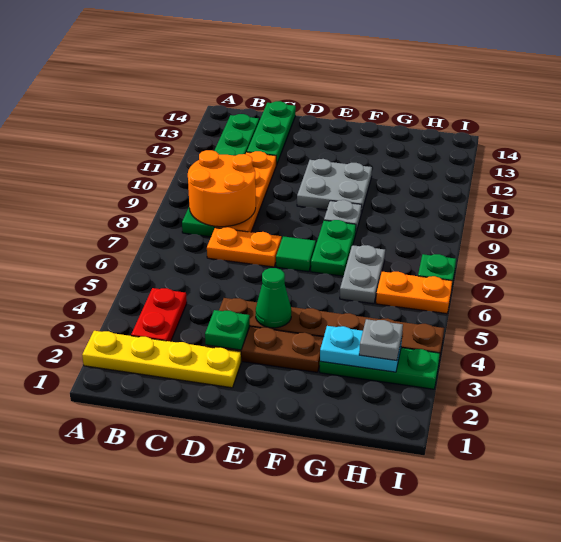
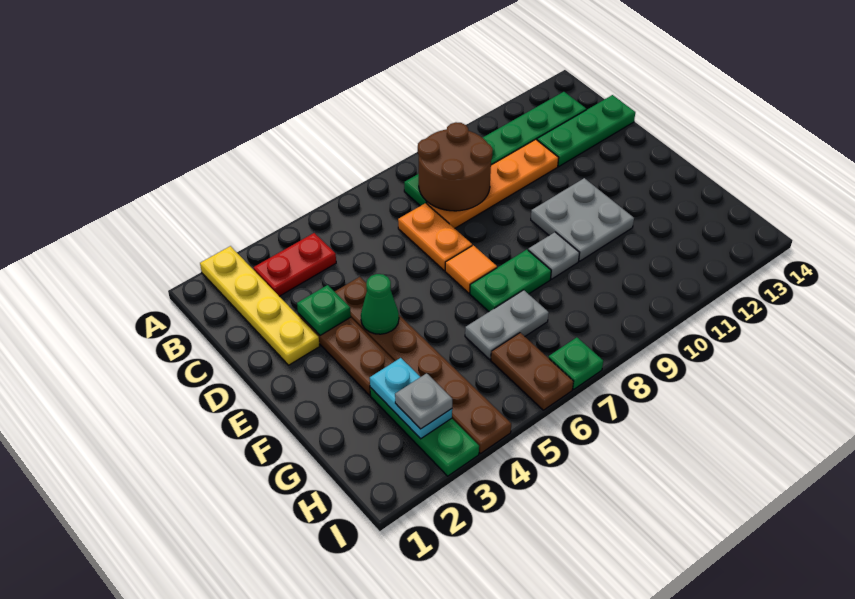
orange 2x2 round brick [188,150,256,227] -> brown 2x2 round brick [418,122,493,211]
green 1x1 tile [276,236,316,272] -> orange 1x1 tile [445,245,497,293]
orange 1x2 plate [376,272,452,314] -> brown 1x2 plate [491,333,574,410]

